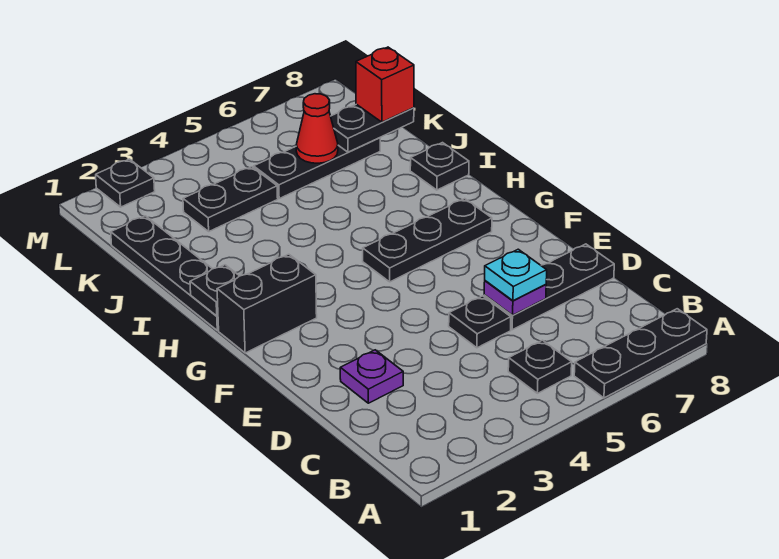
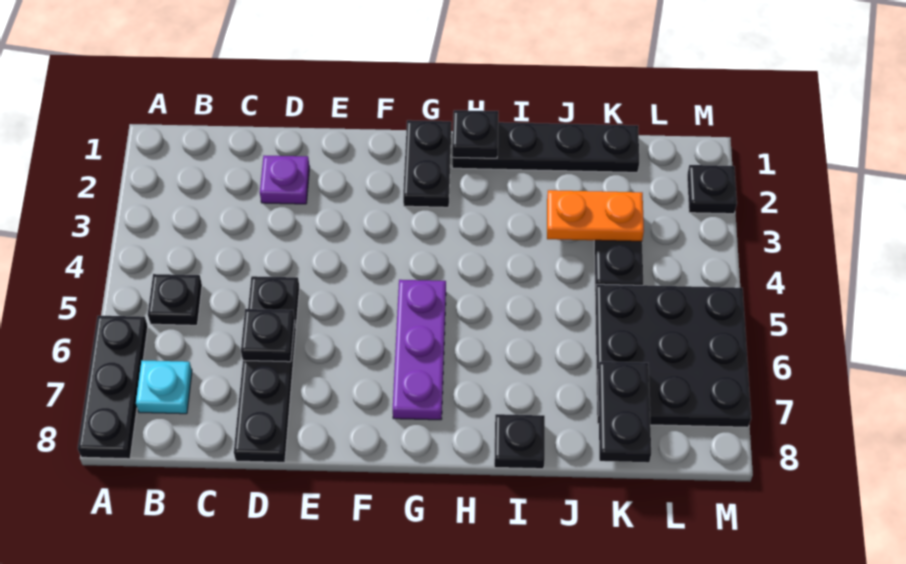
purple 1x1 plate [484,281,546,315] -> black 1x1 plate [241,309,294,362]
cyan 1x1 plate [485,249,547,301] -> cyan 1x1 plate moved to [136,361,192,414]
black 1x2 brick [217,254,317,353] -> black 1x2 plate [403,120,451,207]
black 1x3 plate [363,199,492,282] -> purple 1x3 plate [393,280,446,420]
none -> orange 1x2 plate [547,190,644,241]
black 1x3 plate [254,138,380,198] -> black 3x3 plate [595,284,751,427]
red 1x1 cone [296,94,338,163] -> none
red 1x1 brick [356,47,414,122] -> none

